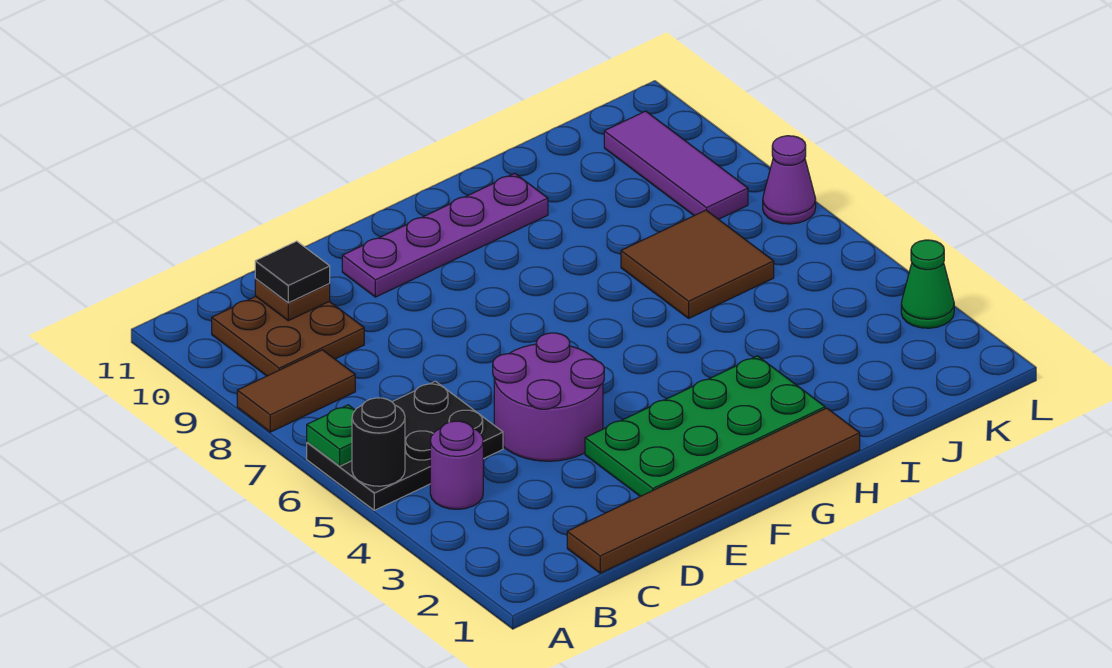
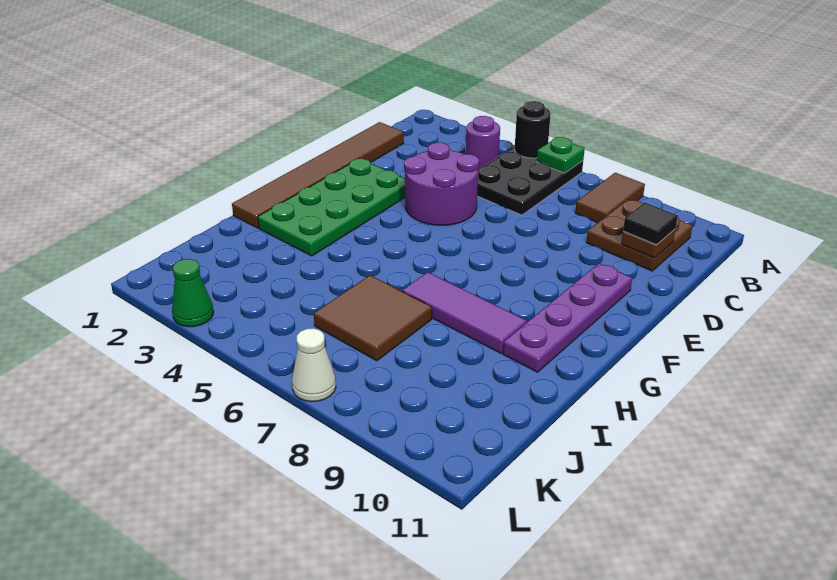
purple 1x3 tile [604,111,748,219] -> purple 1x3 tile moved to [402,272,527,353]
purple 1x1 cone [763,136,816,224] -> white 1x1 cone [292,328,336,402]

